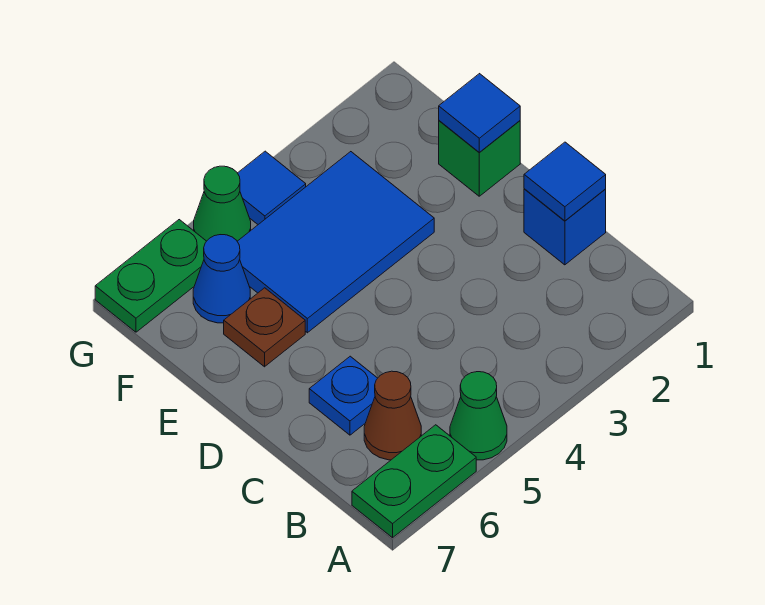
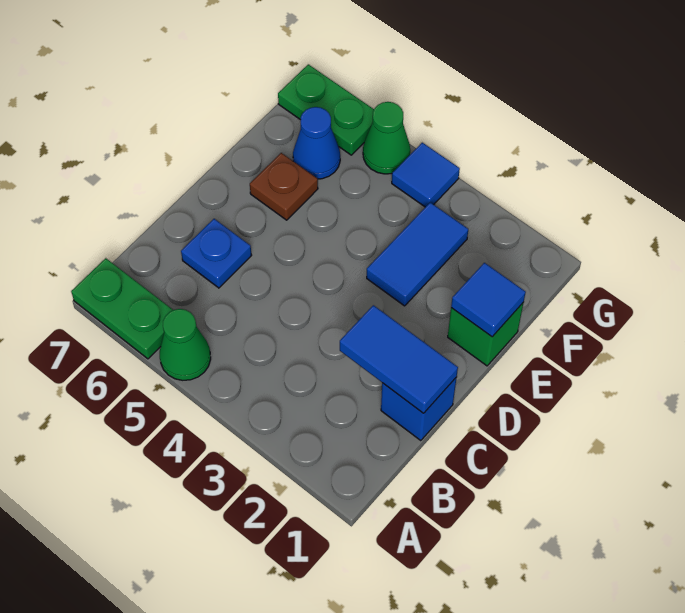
brown 1x1 cone [364,371,421,460] -> none
blue 1x1 tile [524,142,606,221] -> blue 1x2 tile [340,305,458,413]
blue 2x3 tile [237,152,434,333] -> blue 1x2 tile [367,202,468,306]

